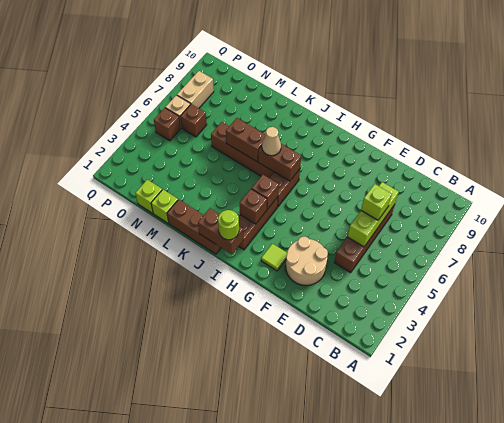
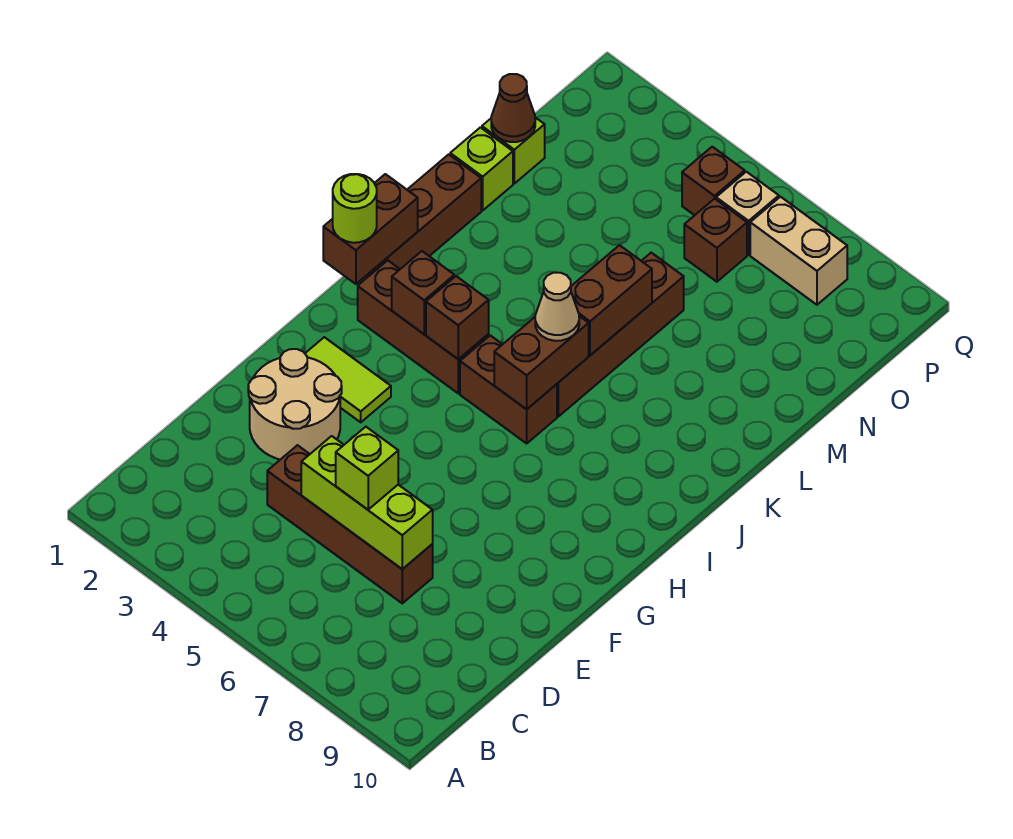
lime 1x1 tile [261,244,287,271] -> lime 1x2 tile [305,337,391,422]
none -> brown 1x1 cone [491,74,535,142]

